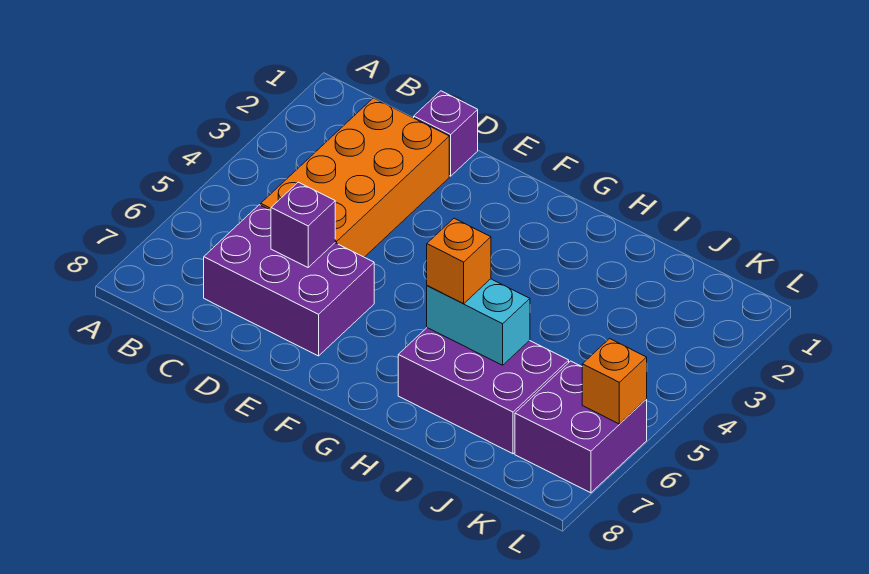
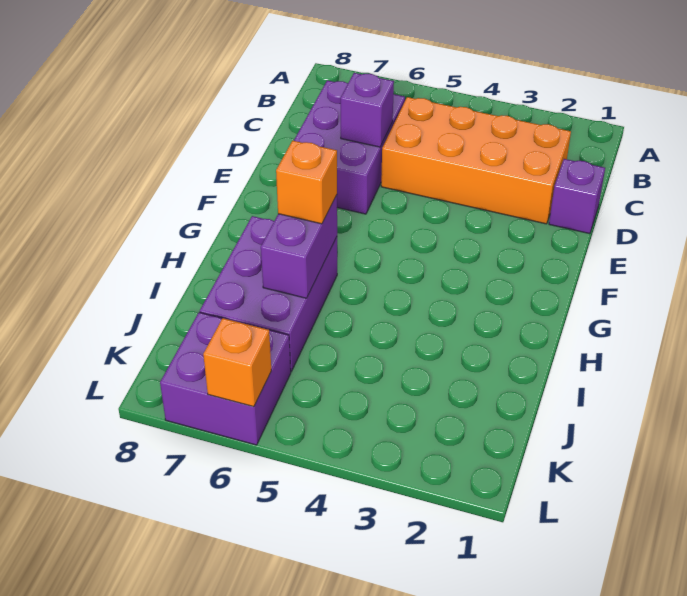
cyan 1x2 brick [427,279,530,365] -> purple 1x2 brick [261,195,337,298]

